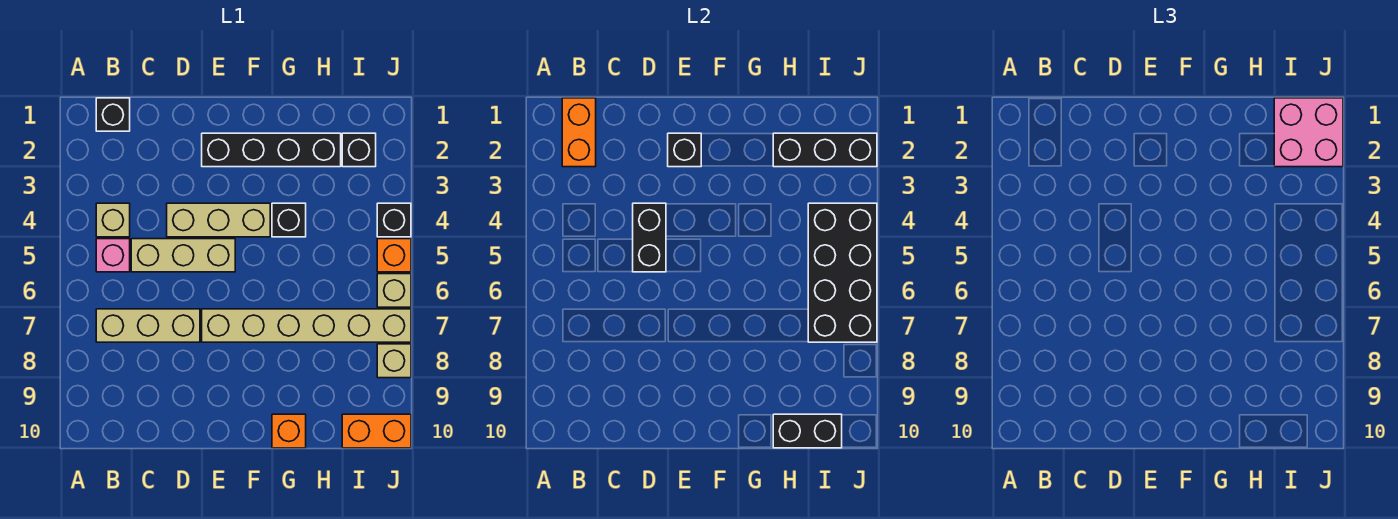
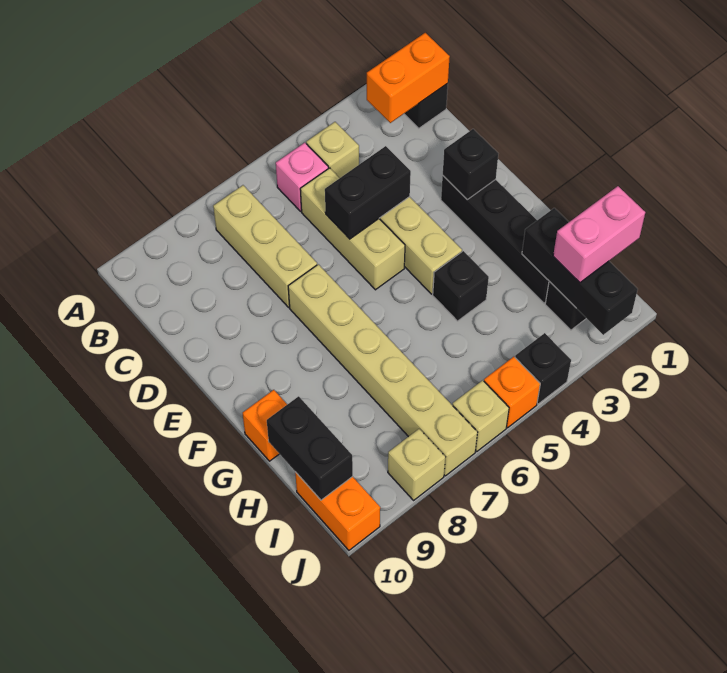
pink 2x2 brick [1274,98,1343,167] -> pink 1x2 brick [553,186,645,282]
black 2x4 brick [808,203,877,342] -> none

